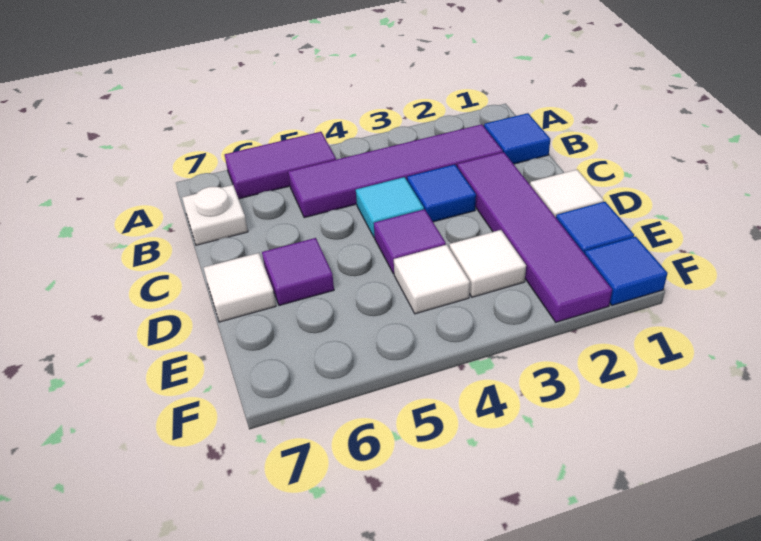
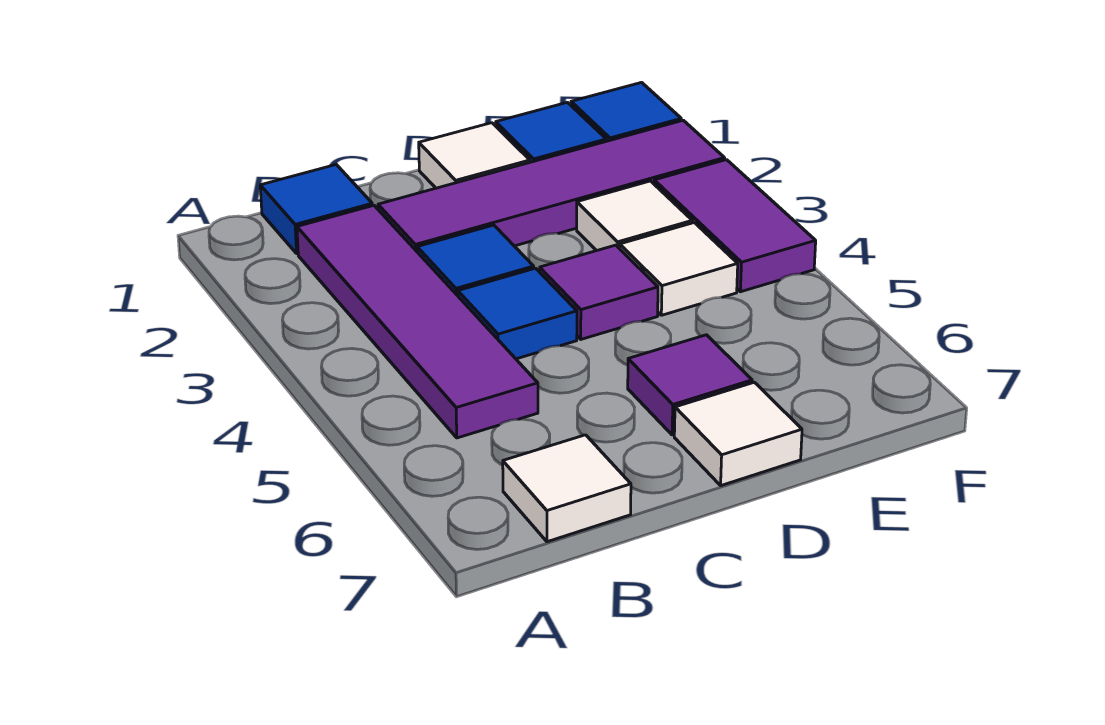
purple 1x2 tile [225,132,336,199] -> purple 1x2 tile moved to [654,160,816,292]
white 1x1 plate [182,185,248,245] -> white 1x1 tile [503,435,631,542]
cyan 1x1 tile [356,177,424,238] -> blue 1x1 tile [458,268,577,359]

